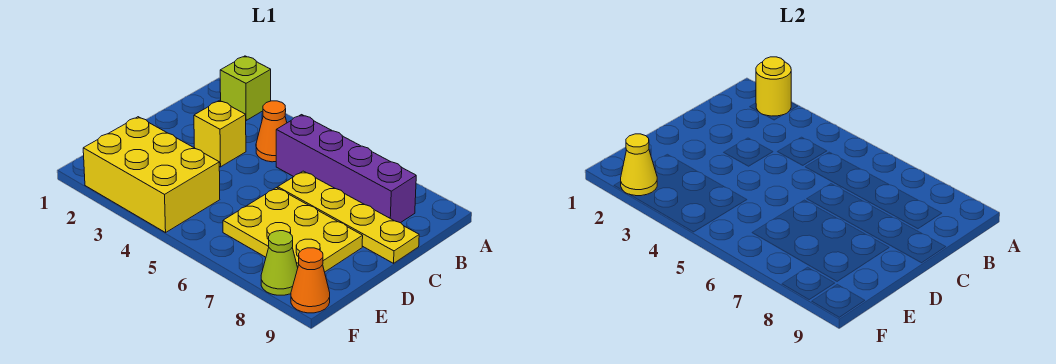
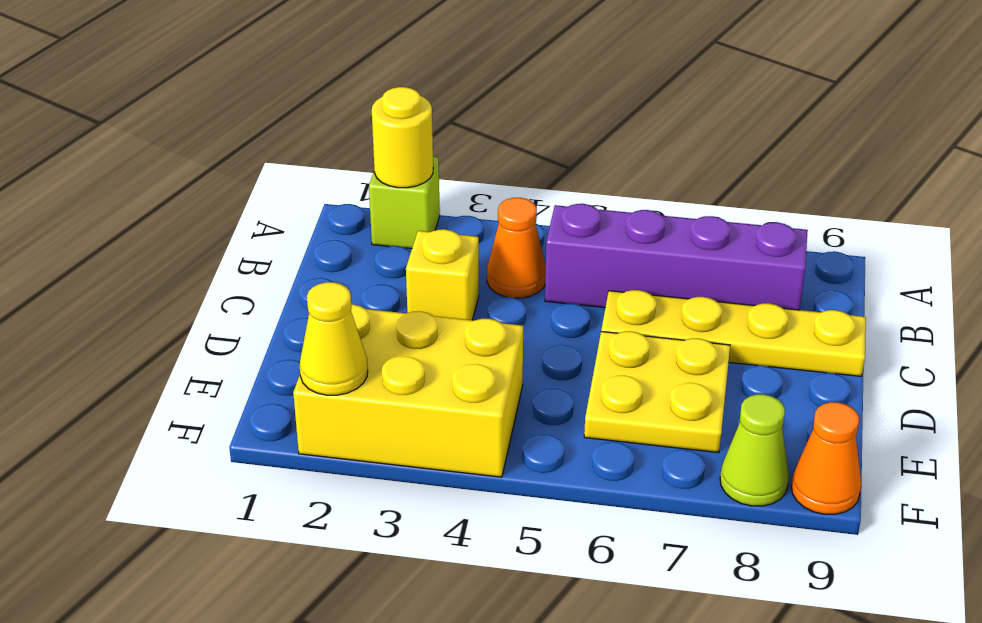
yellow 2x3 plate [223,188,363,272] -> yellow 2x2 plate [584,331,730,453]

